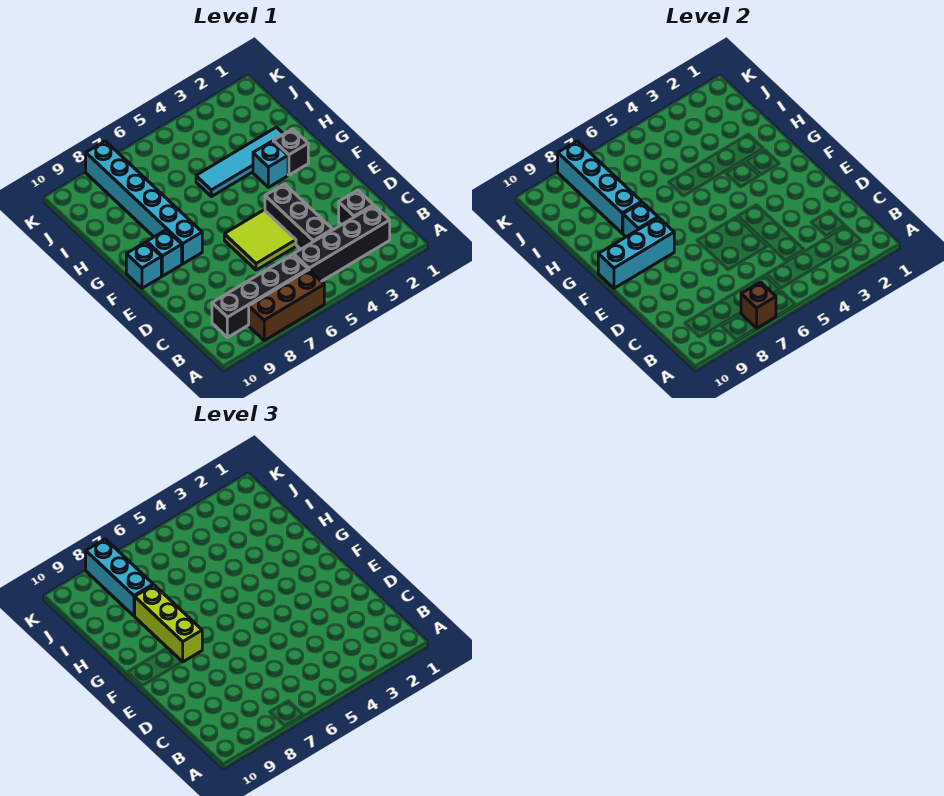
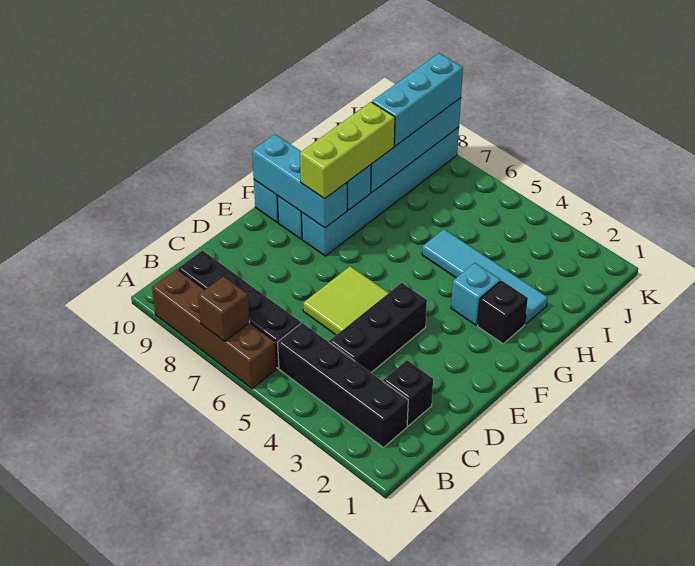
brown 1x3 brick [249,270,324,340] -> brown 1x4 brick [152,269,276,389]

